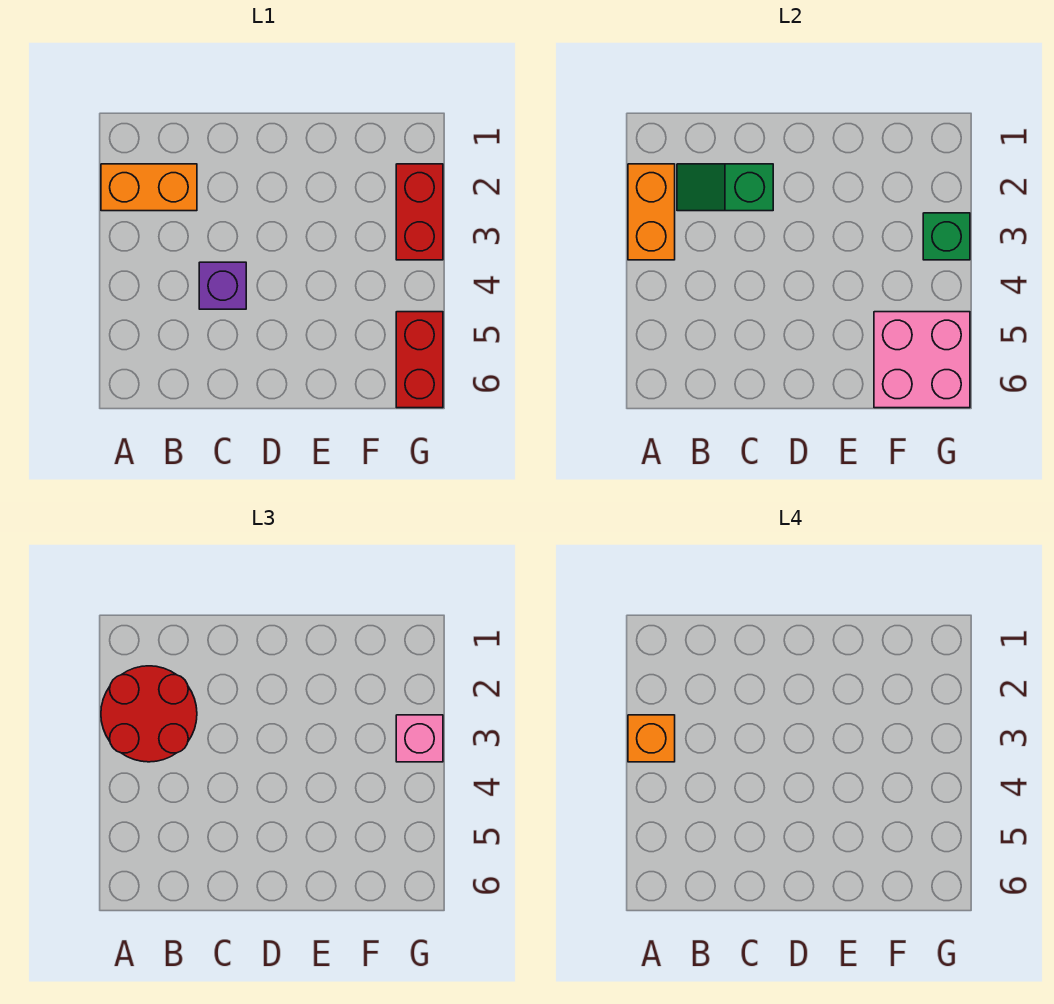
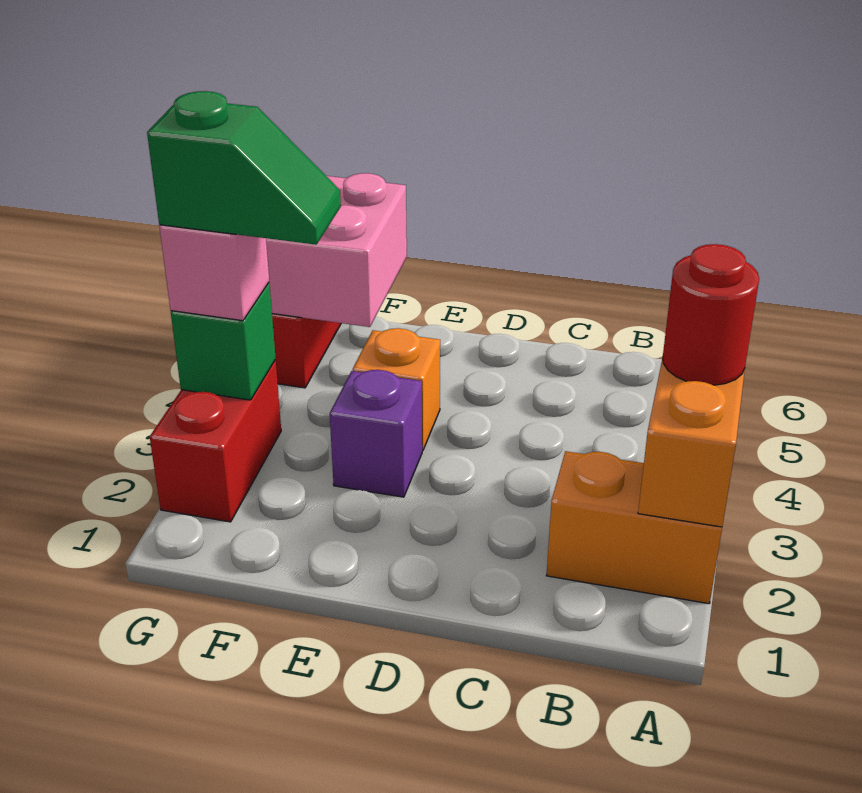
red 2x2 round brick [101,666,197,762] -> red 1x1 round brick [663,244,759,385]
orange 1x1 brick [628,715,675,762] -> orange 1x1 brick moved to [353,328,440,451]
green 1x2 slope [677,164,773,211] -> green 1x2 slope moved to [147,91,341,245]
purple 1x1 brick [199,262,246,309] -> purple 1x1 brick moved to [330,370,422,497]

